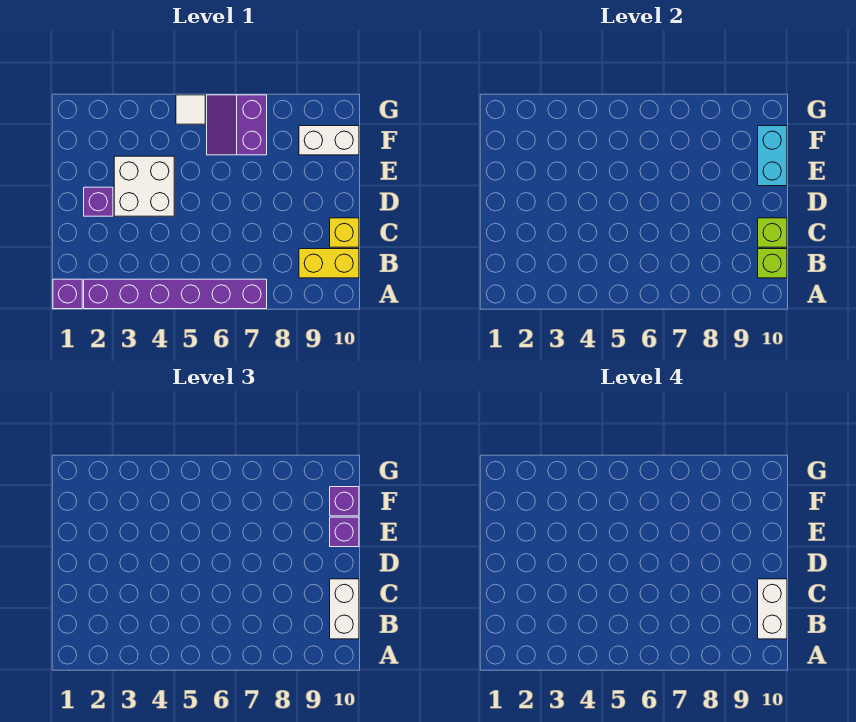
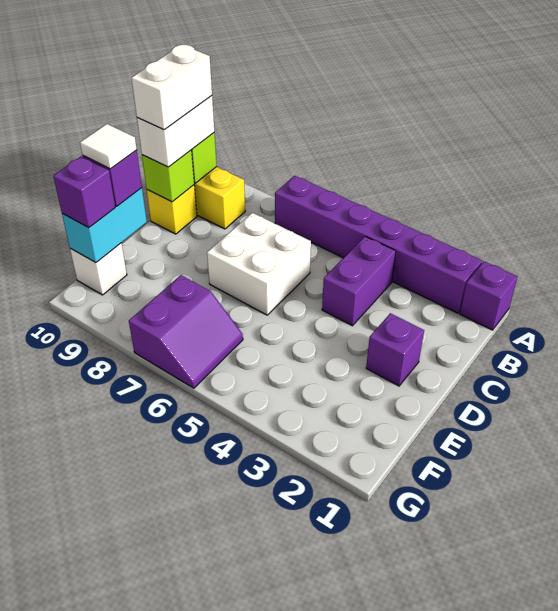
none -> purple 1x2 brick [322,236,396,326]
white 2x2 brick [114,156,174,216] -> white 2x2 brick moved to [207,213,311,315]
white 1x2 brick [299,126,359,155] -> white 1x1 brick [70,243,127,295]
white 1x1 tile [176,95,205,124] -> white 1x1 tile moved to [80,124,137,169]

